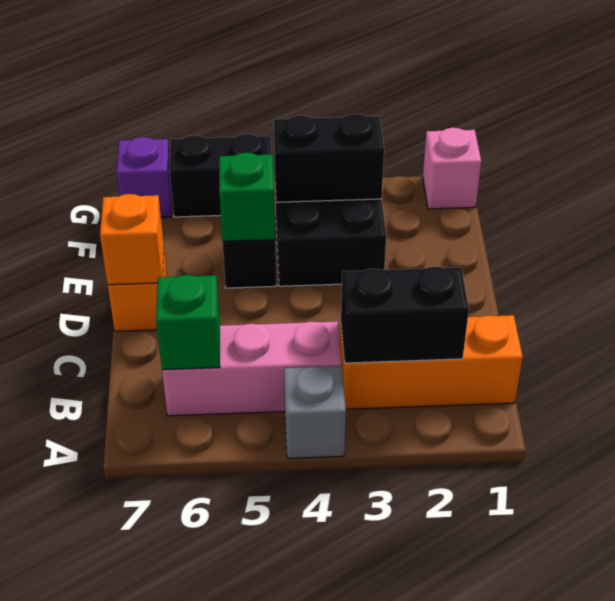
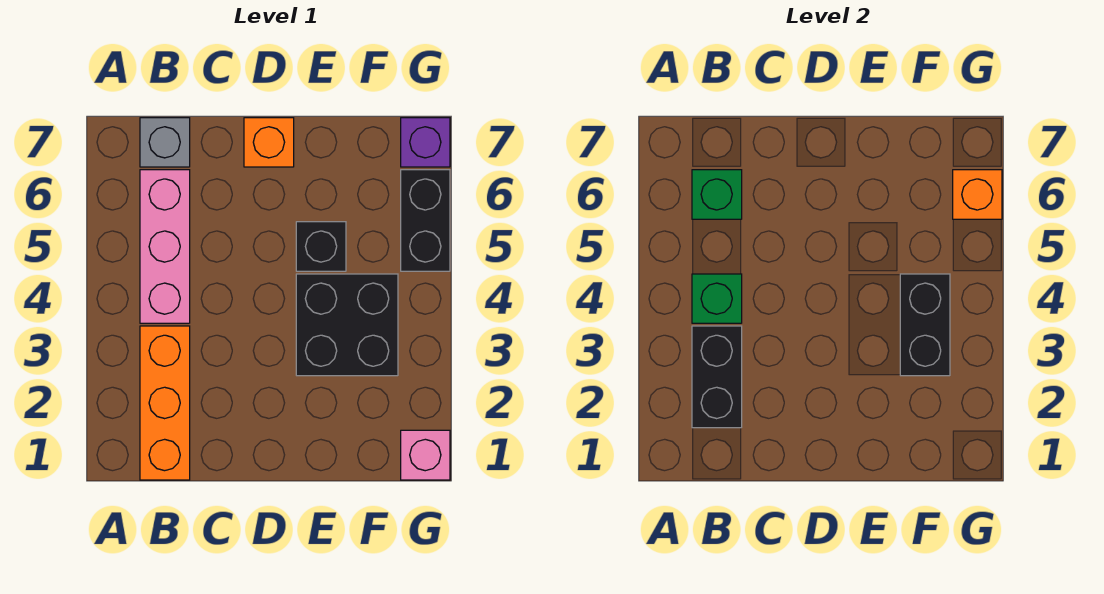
grey 1x1 brick [284,366,346,458] -> grey 1x1 brick moved to [140,118,190,167]
orange 1x1 brick [100,194,164,285] -> orange 1x1 brick moved to [953,170,1002,219]
green 1x1 brick [219,153,275,241] -> green 1x1 brick moved to [692,274,742,323]

